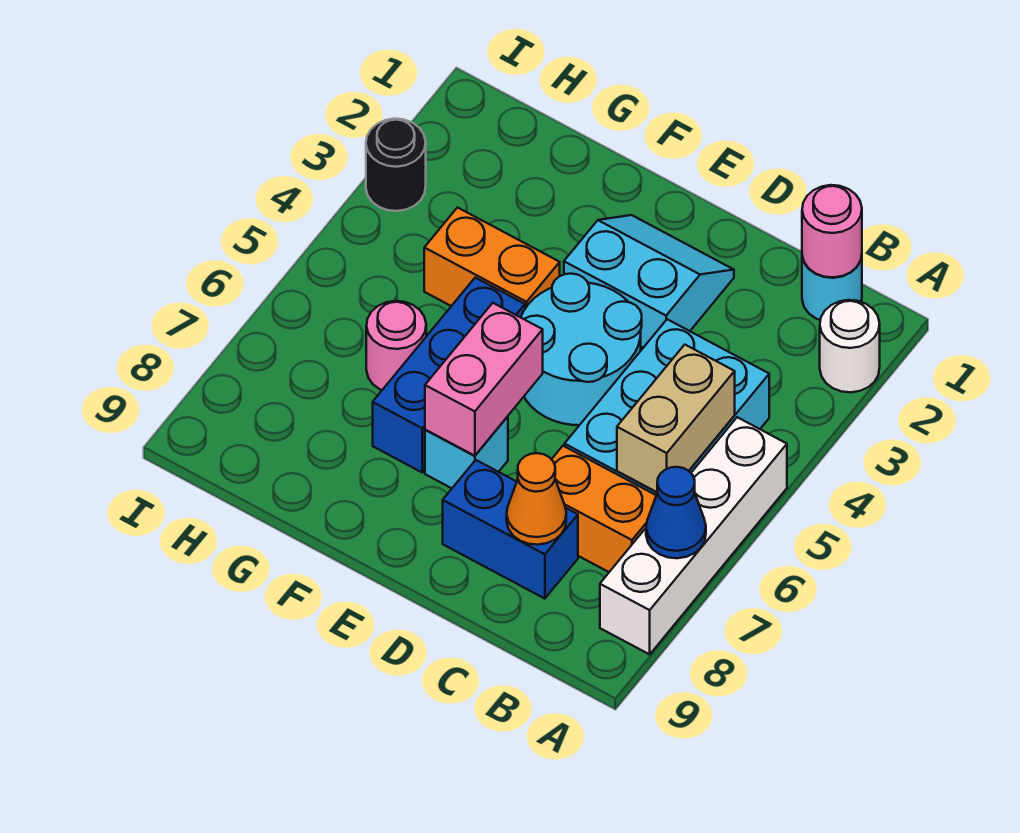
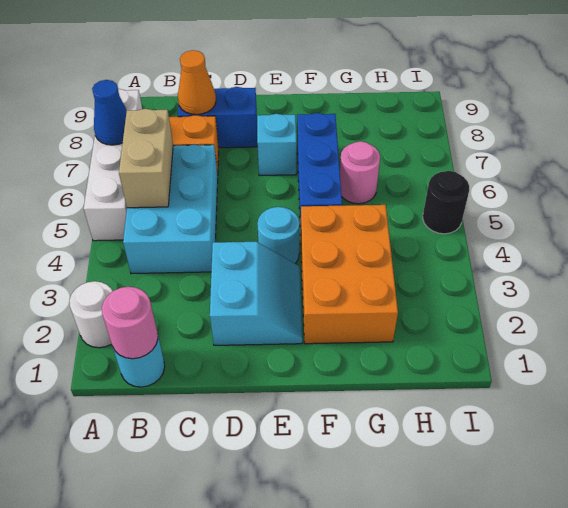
cyan 2x2 slope [564,215,734,348] -> cyan 2x2 slope turned to [210,242,302,345]
cyan 2x2 round brick [521,274,642,425] -> cyan 1x1 round brick [257,207,299,264]
pink 1x2 brick [425,303,543,456] -> none
orange 1x2 brick [424,208,560,308] -> orange 2x3 brick [301,205,398,344]
black 1x1 round brick [366,119,426,211] -> black 1x1 round brick moved to [423,171,469,234]

